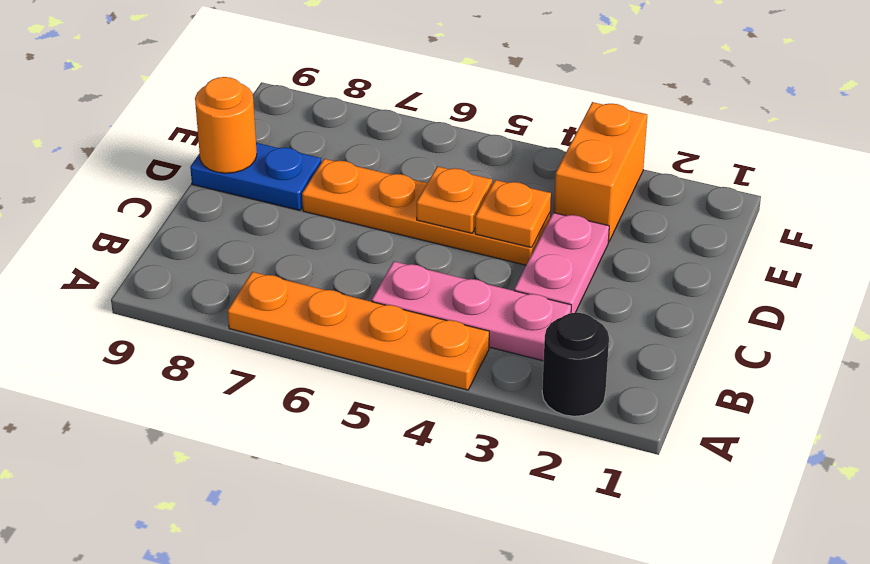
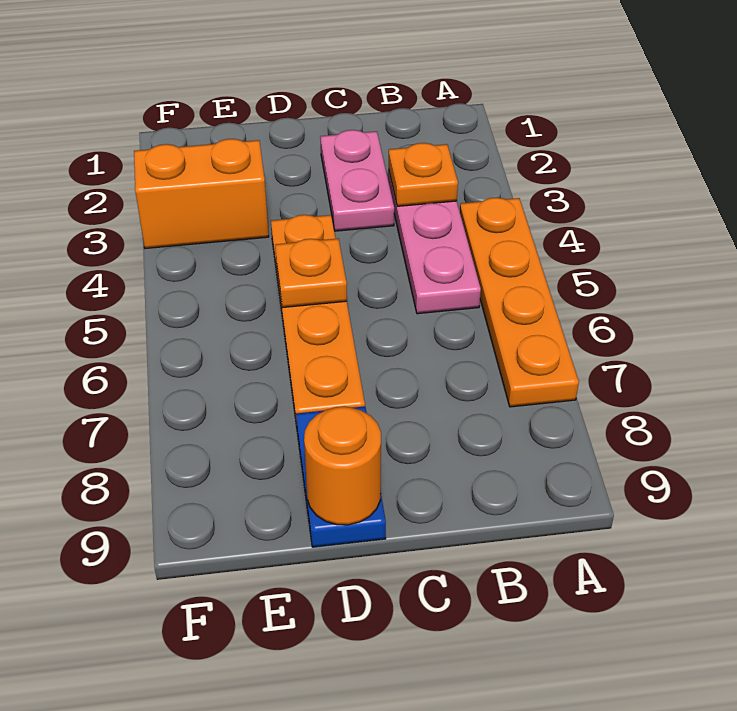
black 1x1 round brick [542,313,609,416] -> none
pink 1x2 plate [514,213,609,313] -> pink 1x2 plate turned to [320,130,394,231]
orange 1x1 plate [475,180,551,248] -> orange 1x1 plate moved to [389,143,458,206]

